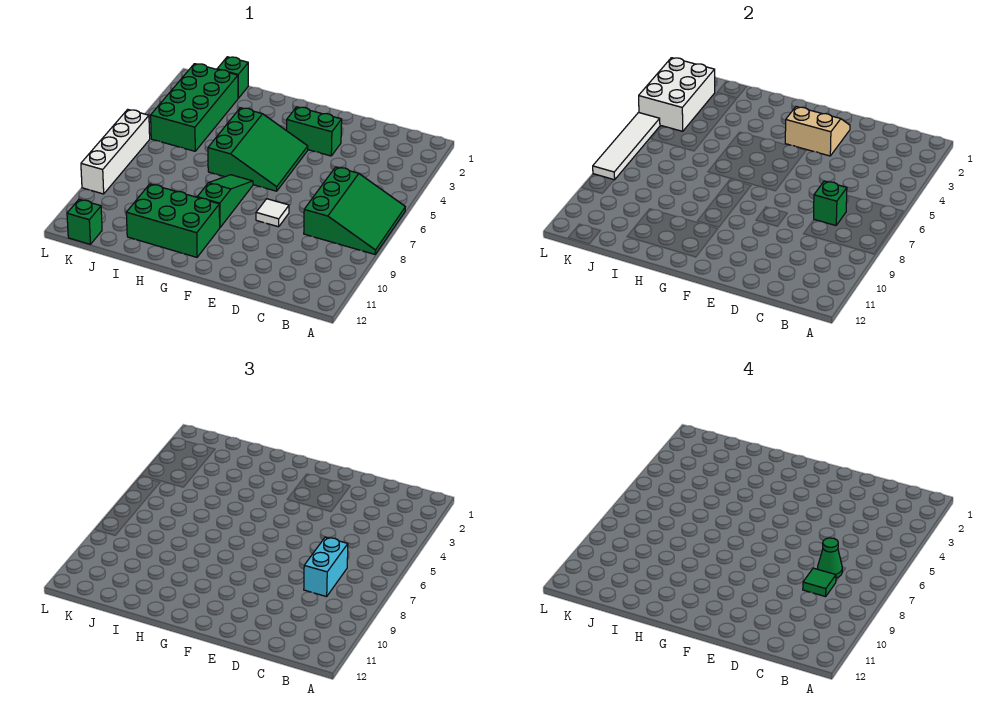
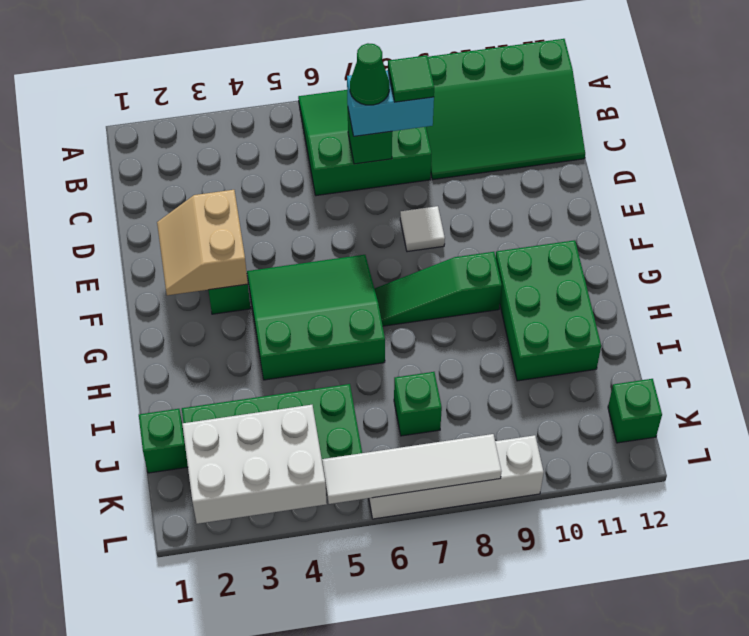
none -> green 3x4 slope [426,39,585,180]
none -> green 1x1 brick [394,372,442,436]

